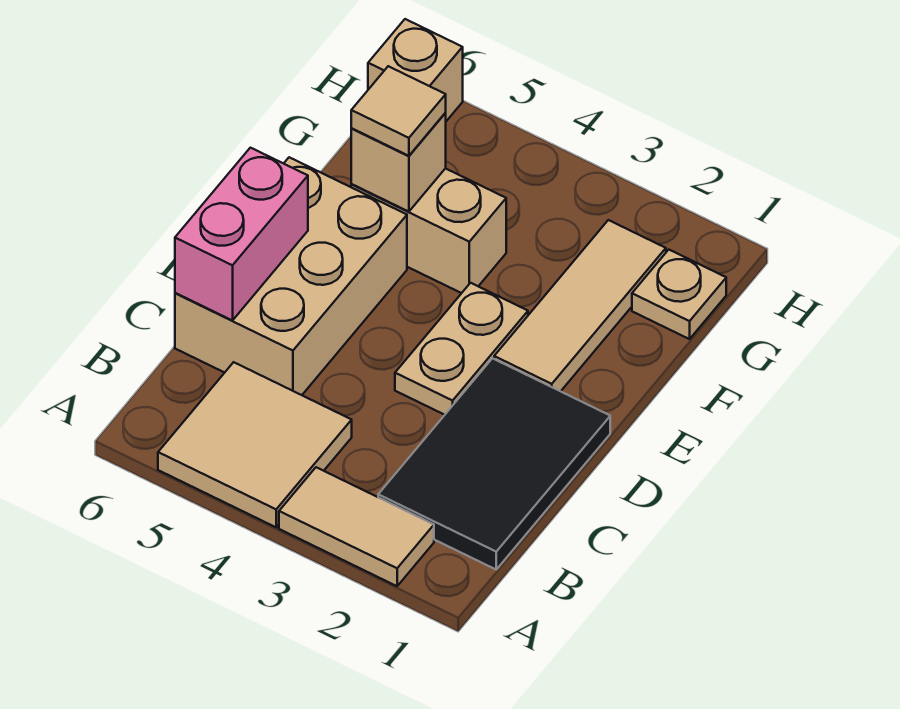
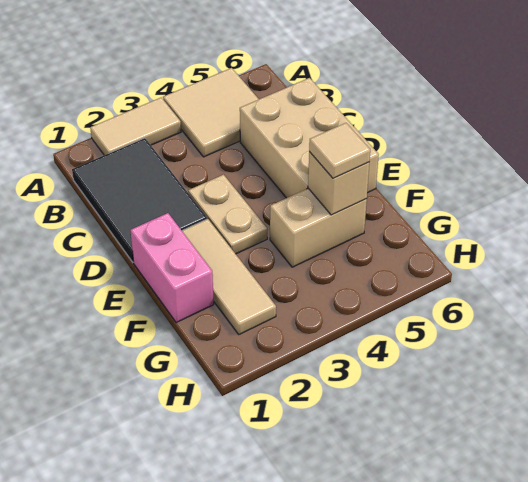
pink 1x2 brick [175,148,308,321] -> pink 1x2 brick moved to [130,213,214,323]
tan 1x1 plate [632,250,726,339] -> none
tan 1x1 brick [368,19,463,121] -> none

